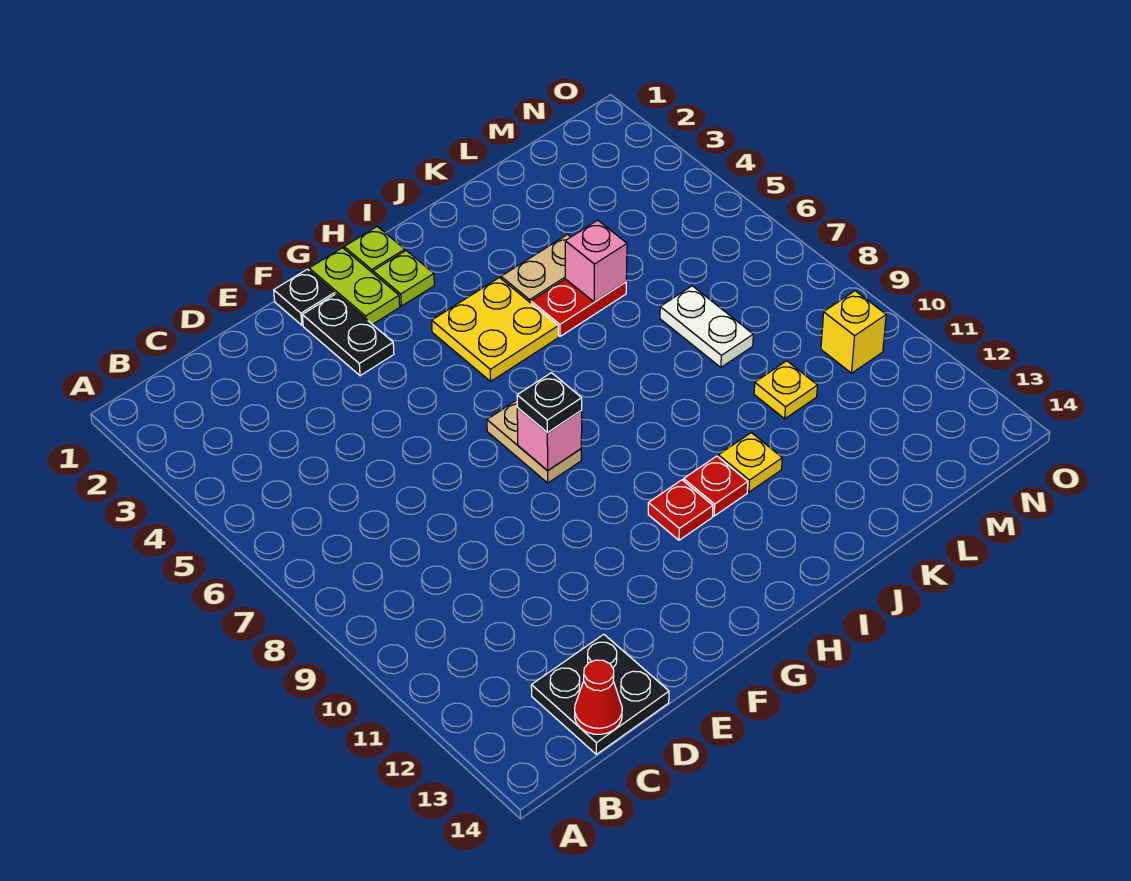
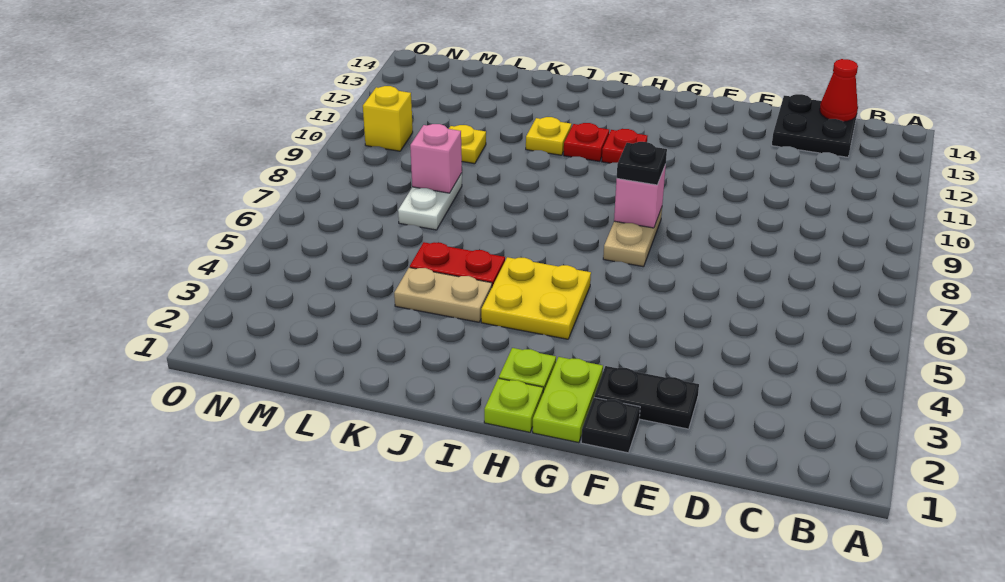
black 1x2 plate [302,294,394,376] -> black 1x2 plate turned to [594,366,699,429]
pink 1x1 brick [565,220,627,302] -> pink 1x1 brick moved to [410,124,462,193]

